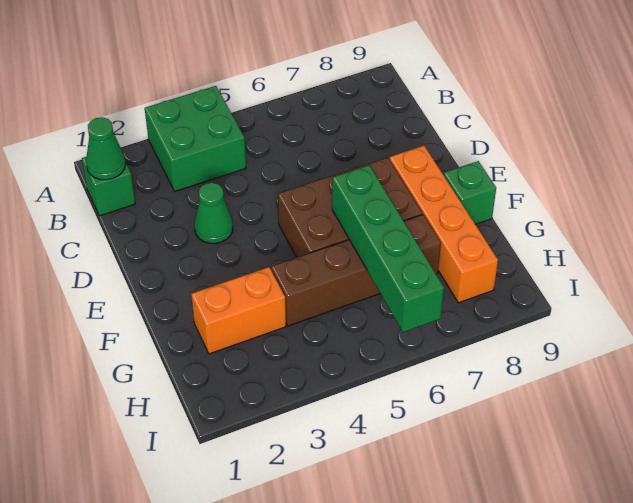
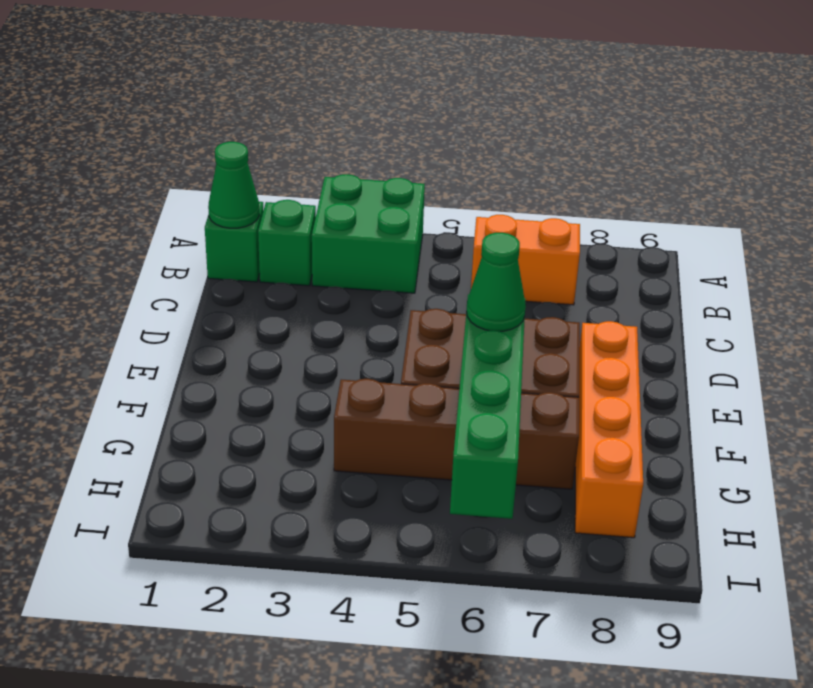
green 1x1 cone [194,183,233,244] -> green 1x1 cone moved to [466,233,526,331]
green 1x1 brick [444,161,496,225] -> green 1x1 brick moved to [258,200,316,286]
orange 1x2 brick [191,267,286,354] -> orange 1x2 brick moved to [471,215,580,305]

